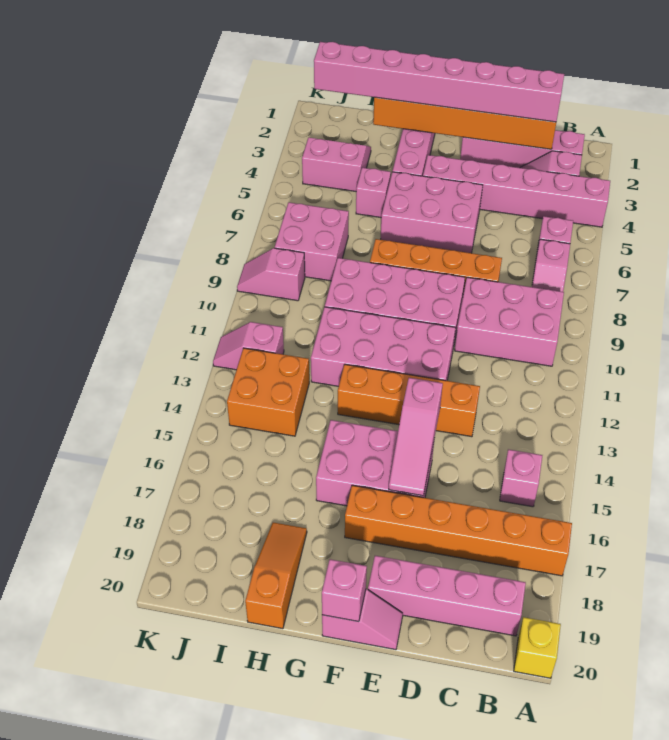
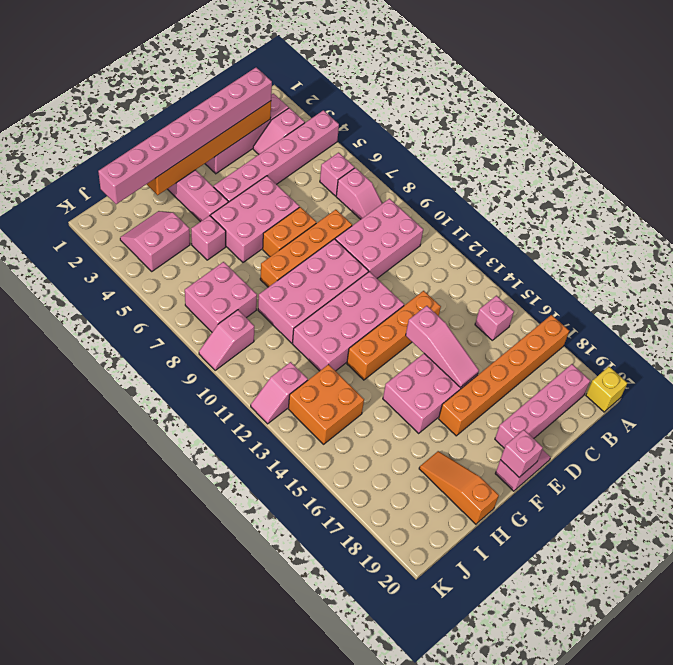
none -> orange 1x2 brick [263,207,316,257]

